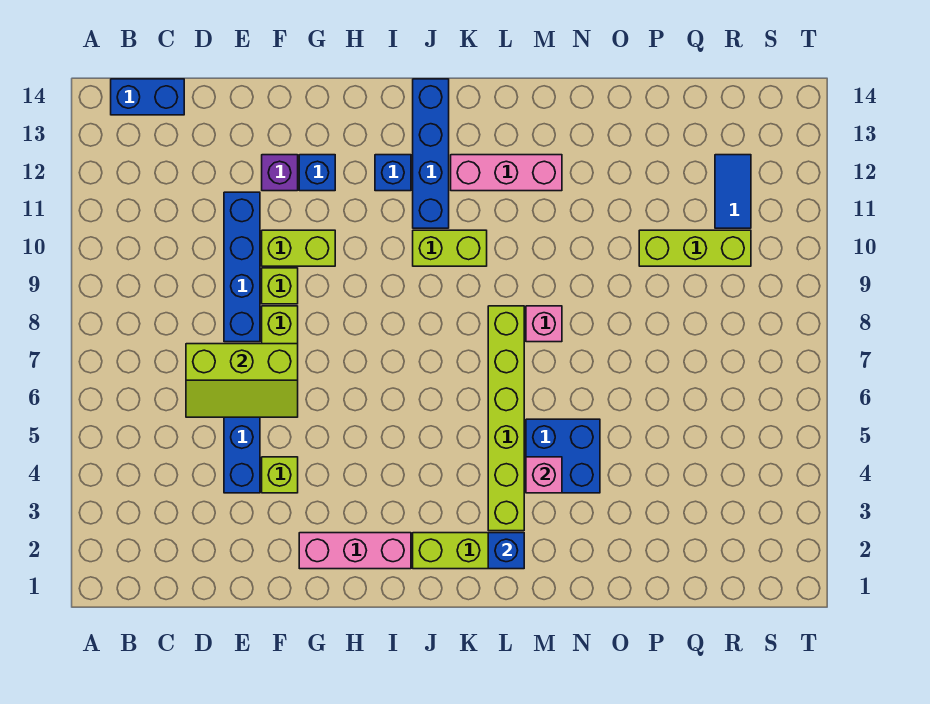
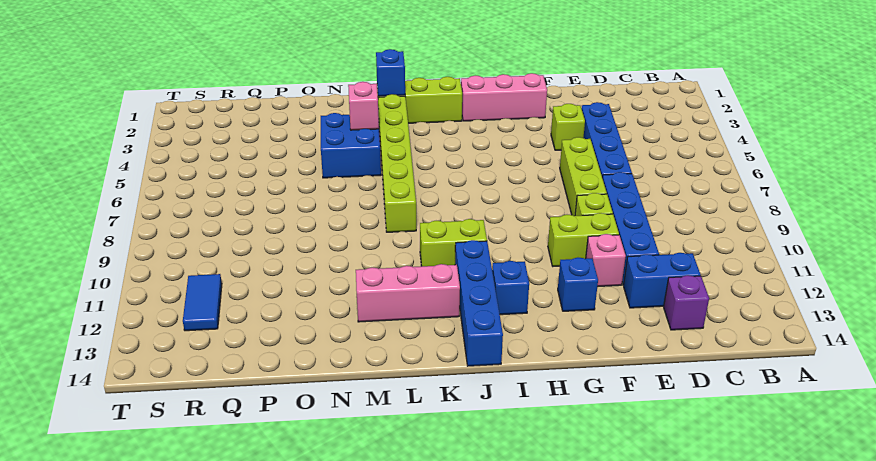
blue 1x2 brick [111,79,184,115] -> blue 1x2 brick moved to [624,253,701,308]
lime 2x3 slope [186,344,298,417] -> none
purple 1x1 brick [262,155,298,191] -> purple 1x1 brick moved to [664,275,709,330]
pink 1x1 brick [526,306,562,342] -> pink 1x1 brick moved to [586,234,626,287]
lime 1x3 brick [639,230,751,266] -> none

